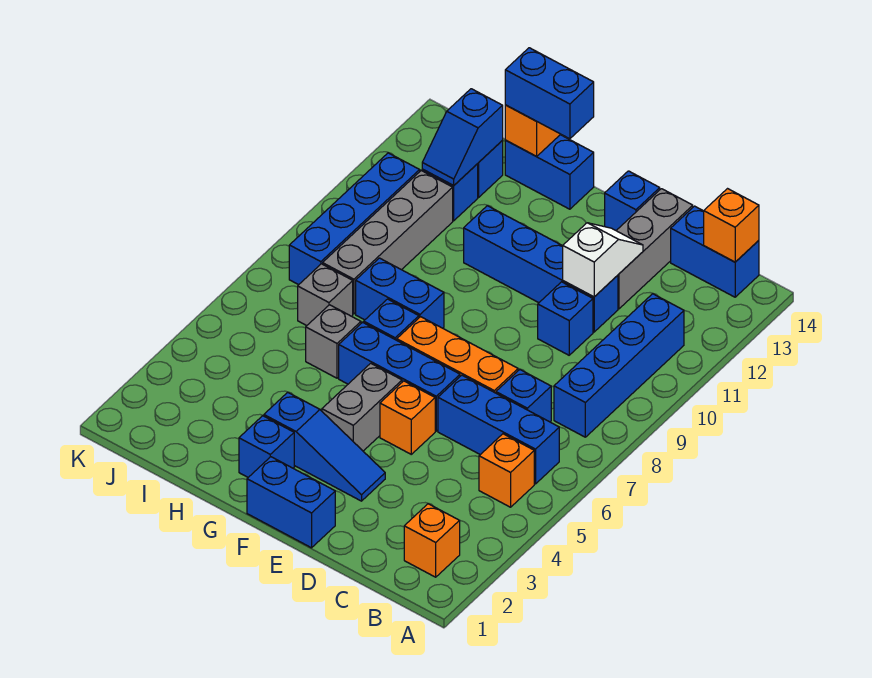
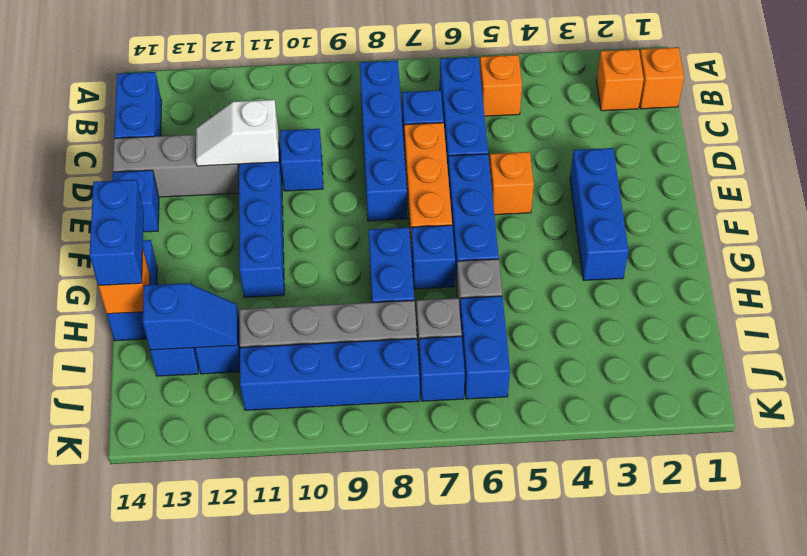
blue 1x4 brick [554,294,684,437] -> blue 1x4 brick turned to [360,60,407,221]
orange 1x1 brick [704,189,759,262] -> orange 1x1 brick moved to [640,47,684,109]
blue 1x2 brick [247,457,335,548] -> blue 1x2 brick moved to [460,296,510,399]
blue 1x3 slope [264,392,385,501] -> blue 1x3 brick [570,148,629,280]
grey 1x2 brick [322,363,402,451] -> none
blue 1x1 brick [239,416,294,477] -> blue 1x1 brick moved to [419,336,465,401]

